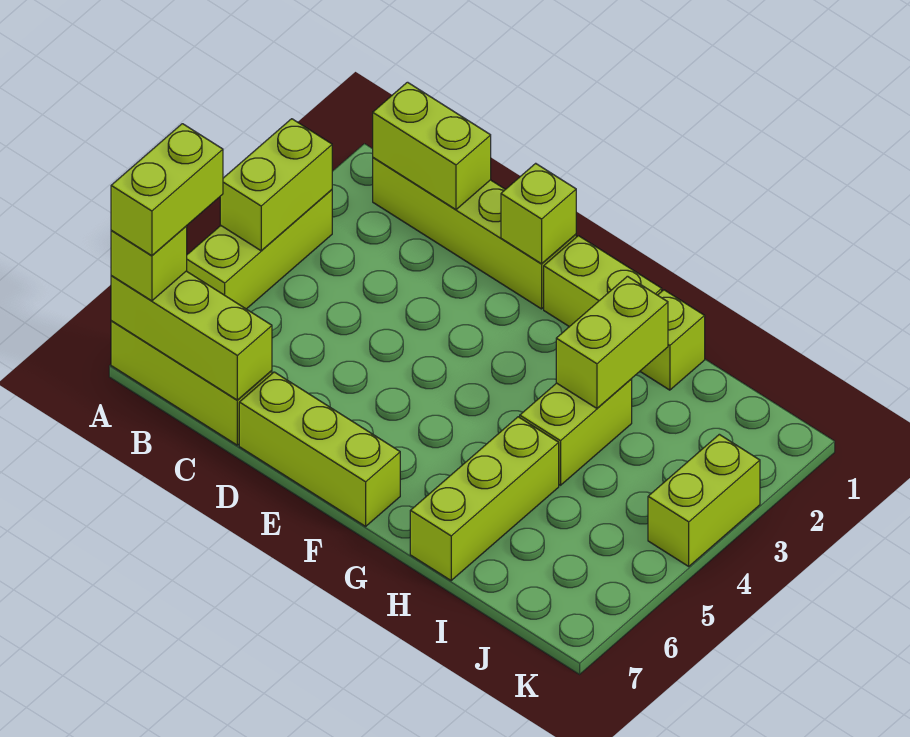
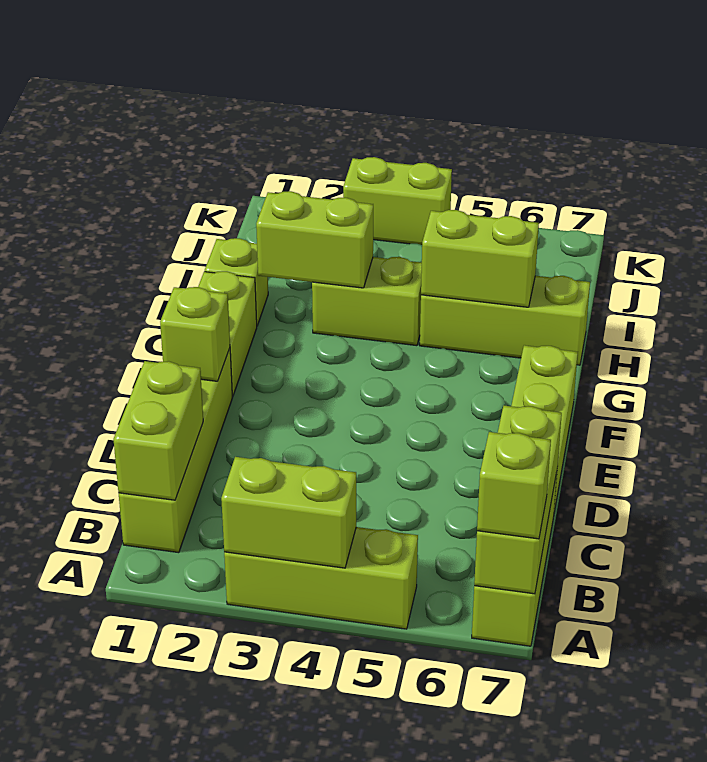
lime 1x2 brick [111,124,223,256] -> lime 1x2 brick moved to [421,210,539,307]

